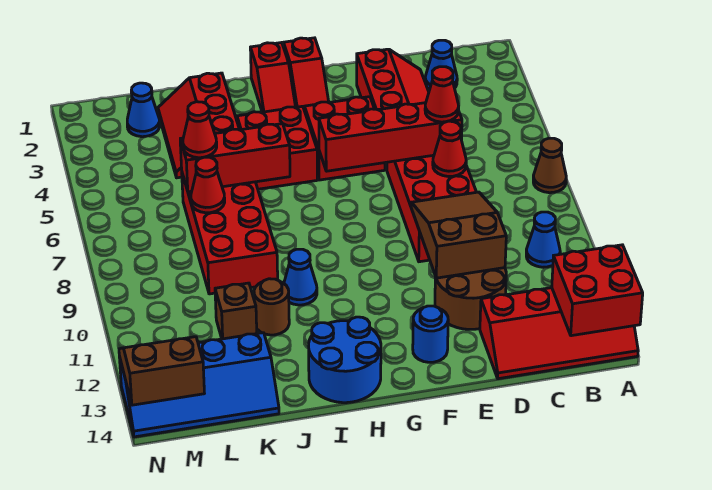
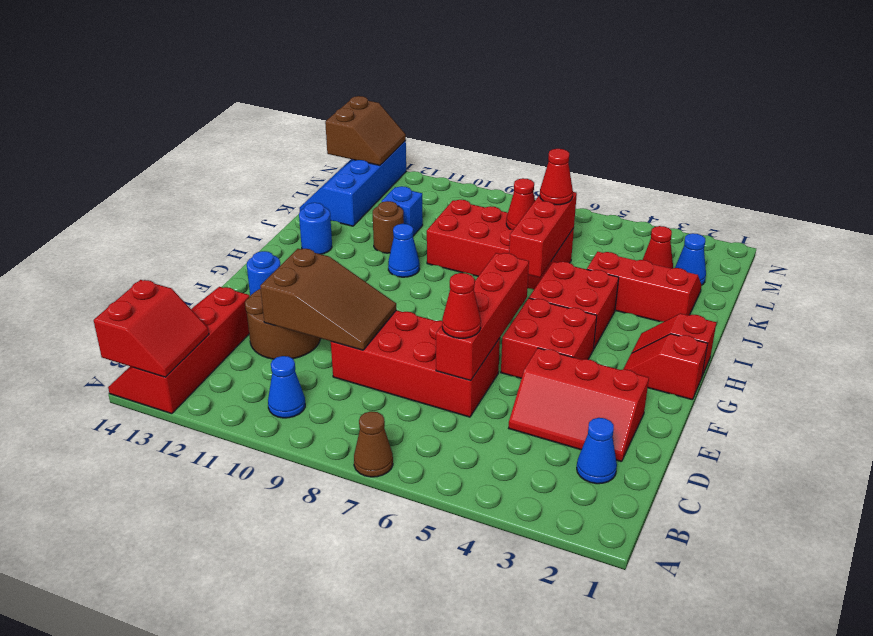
red 2x2 brick [552,245,643,336] -> red 2x2 slope [94,280,209,377]
red 1x1 cone [433,121,466,177] -> red 1x1 cone moved to [643,226,673,269]
blue 2x2 round brick [309,317,381,403] -> blue 1x1 round brick [299,203,332,254]
brown 1x1 brick [215,283,257,339] -> blue 1x1 brick [382,186,423,236]

